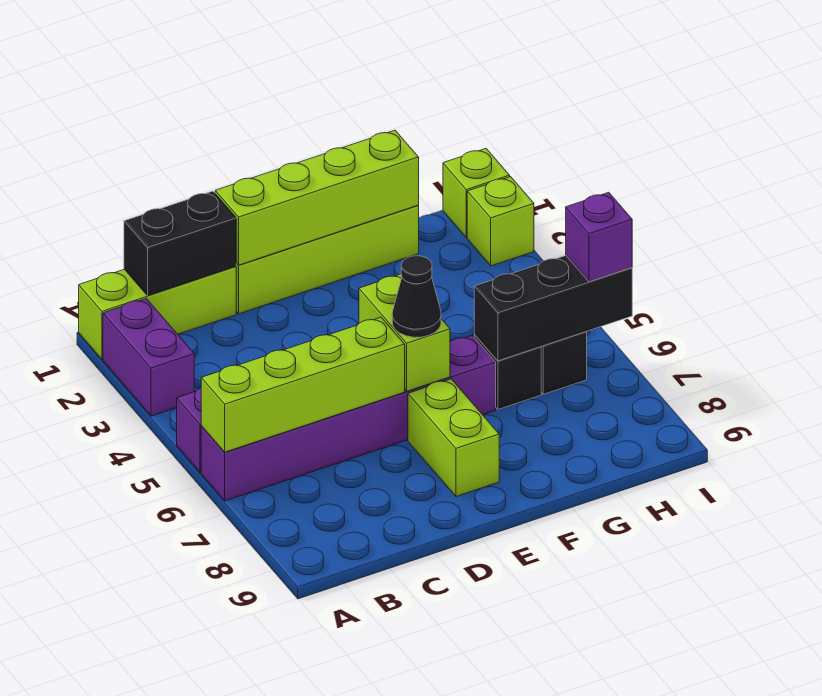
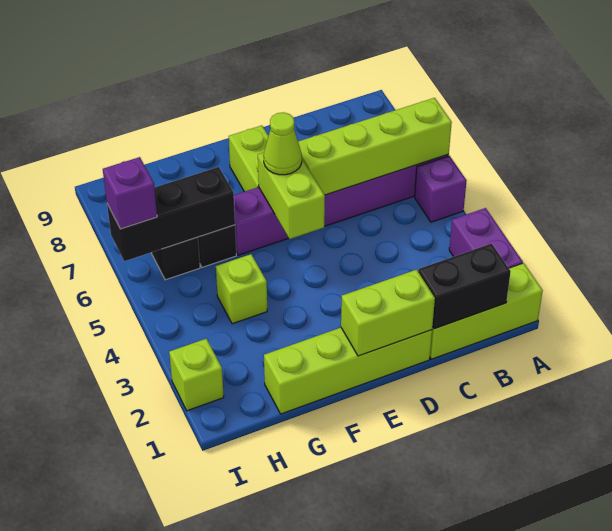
lime 1x4 brick [215,130,419,265] -> lime 1x2 brick [341,270,435,356]
black 1x1 cone [392,256,441,337] -> lime 1x1 cone [264,112,302,175]
lime 1x1 brick [443,149,510,238] -> lime 1x1 brick moved to [216,254,267,324]

